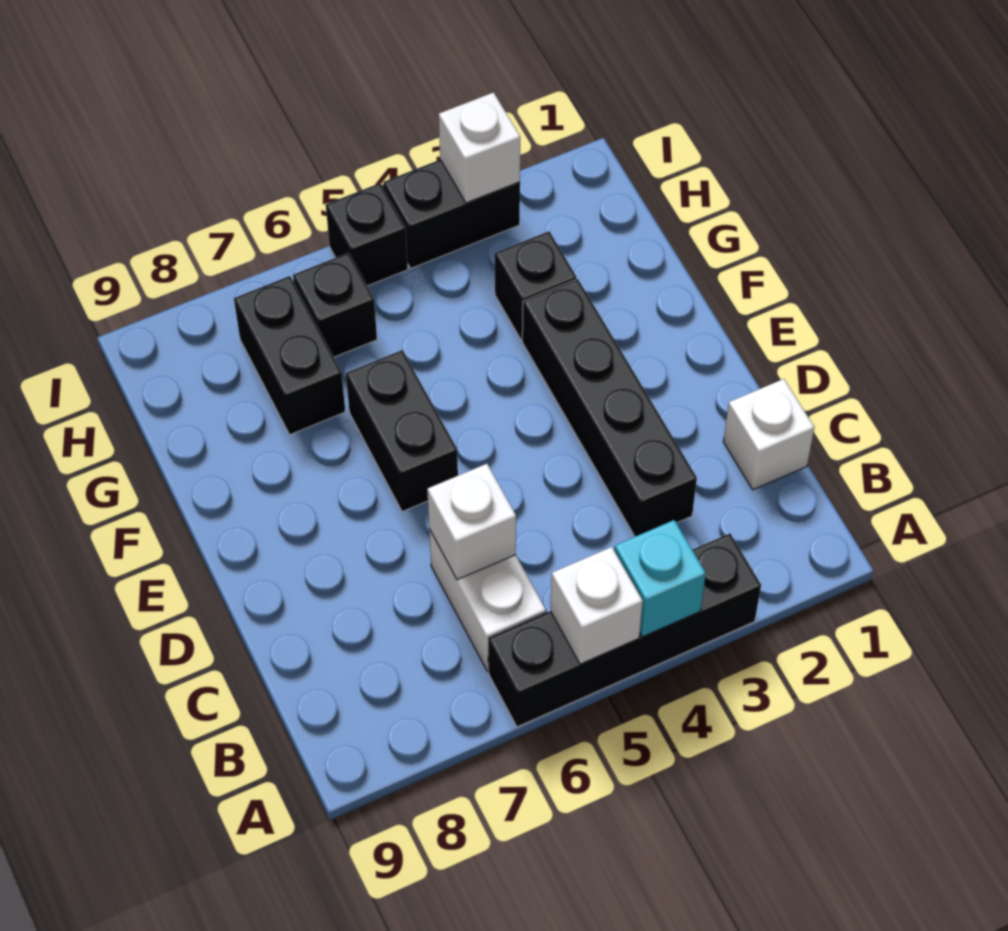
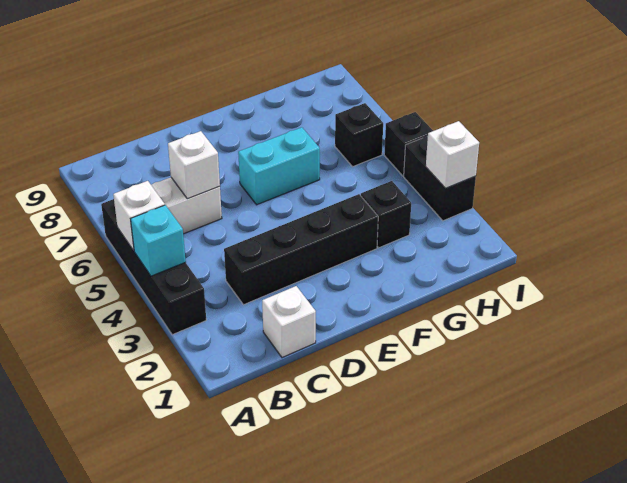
black 1x2 brick [346,350,458,512] -> cyan 1x2 brick [238,127,320,205]
black 1x2 brick [234,276,345,435] -> none

